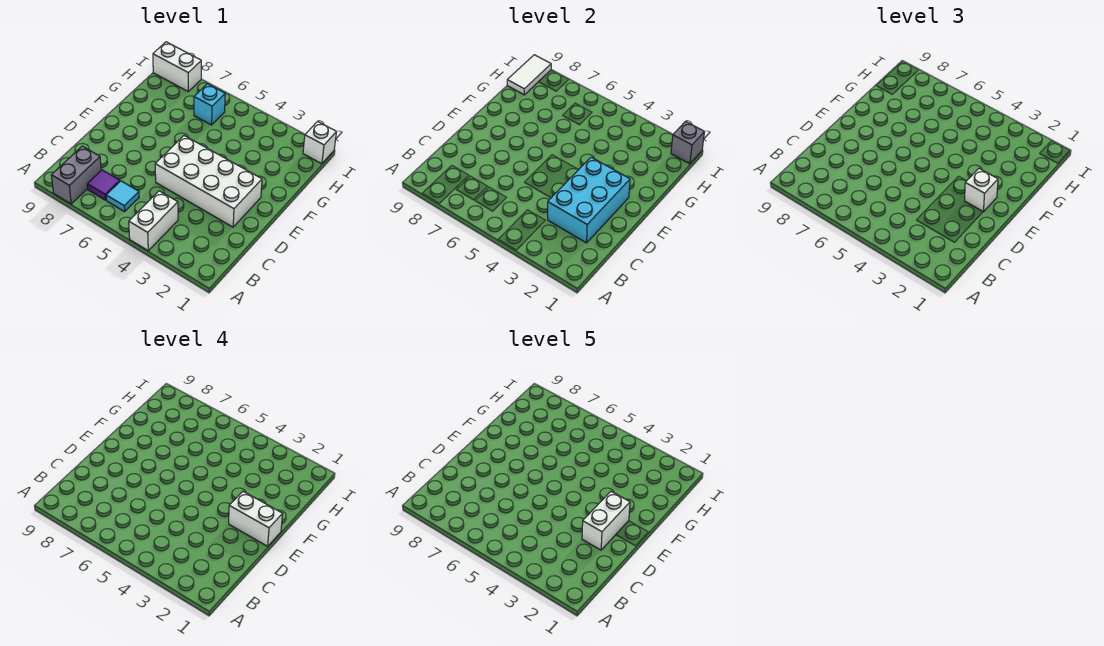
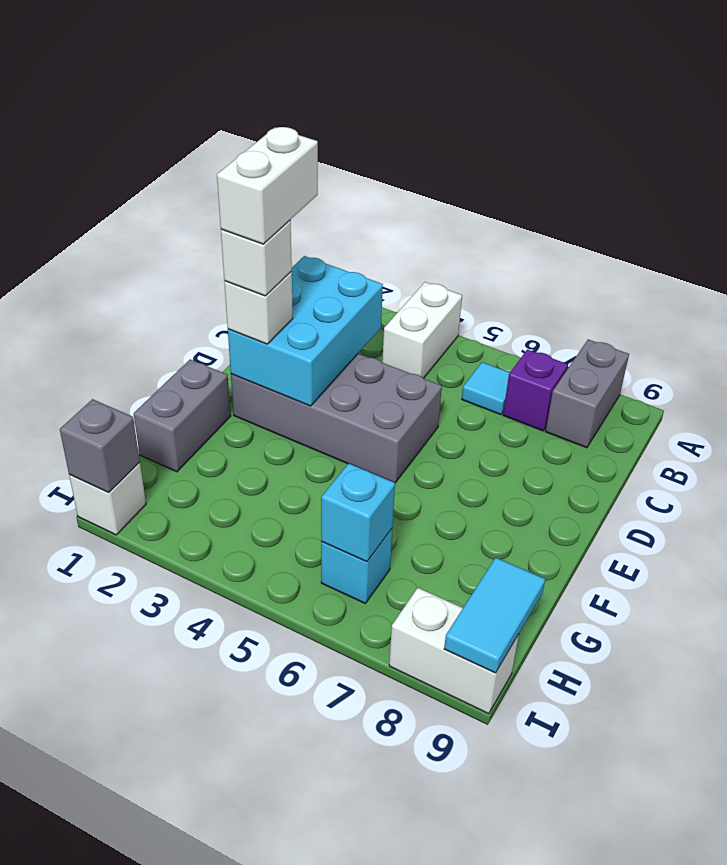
purple 1x1 tile [87,170,120,200] -> purple 1x1 brick [503,349,568,431]
white 2x4 brick [155,136,262,227] -> grey 2x4 brick [231,354,442,483]
white 1x2 brick [229,492,282,546] -> white 1x1 brick [221,220,292,296]
none -> grey 1x2 brick [134,359,231,472]
none -> cyan 1x1 brick [321,463,395,562]
white 1x2 tile [507,55,551,95] -> cyan 1x2 tile [444,558,545,673]

